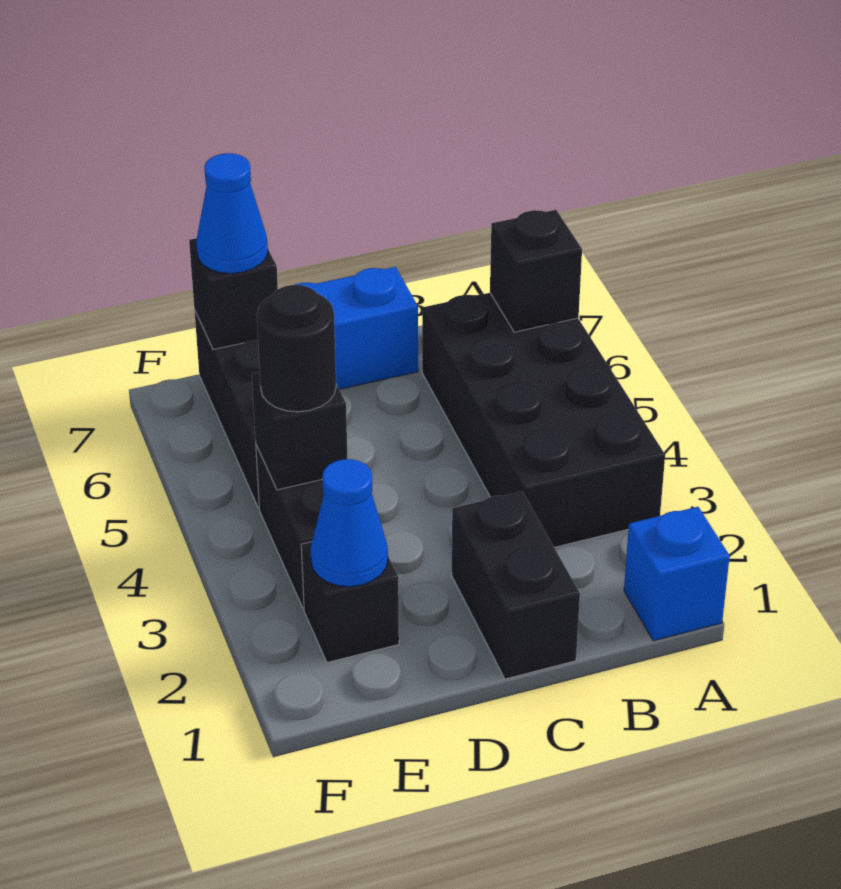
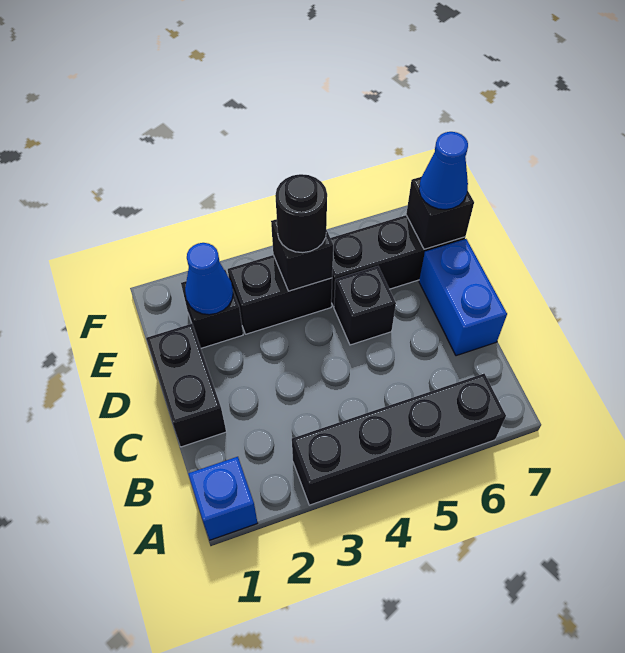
black 2x4 brick [422,293,665,547] -> black 1x4 brick [292,374,506,505]
black 1x1 brick [490,210,582,332] -> black 1x1 brick moved to [334,266,396,345]
black 1x2 brick [452,492,580,679] -> black 1x2 brick turned to [146,324,226,447]

